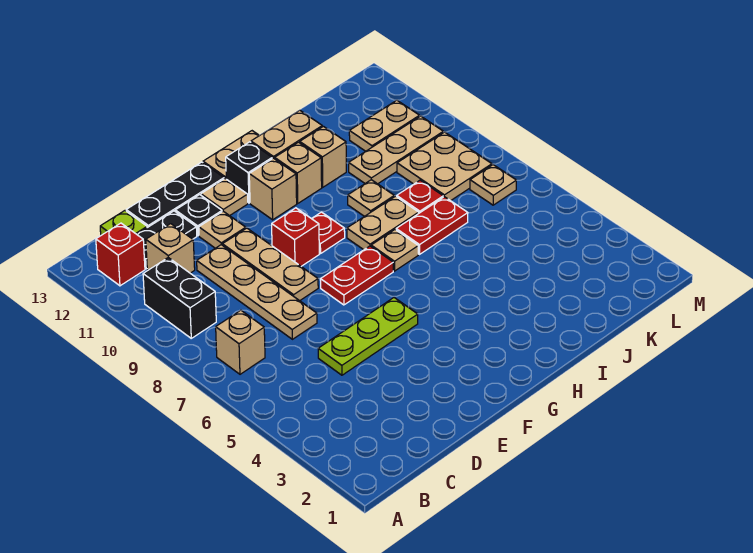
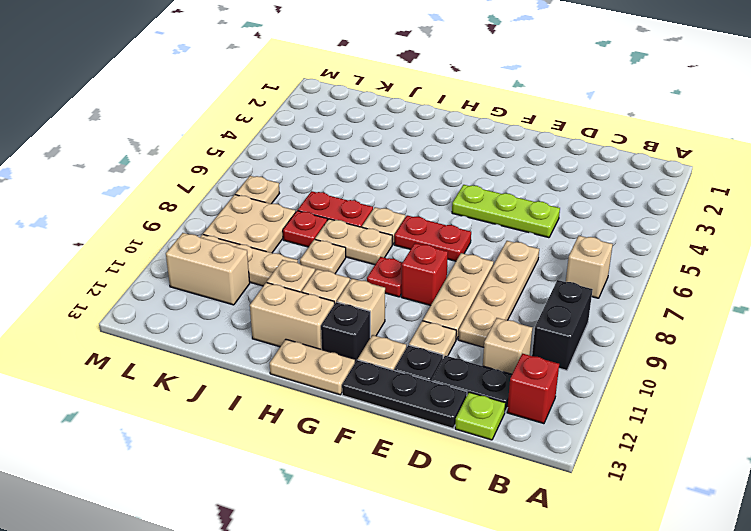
tan 1x2 plate [349,100,419,151] -> tan 1x2 brick [166,233,250,305]

